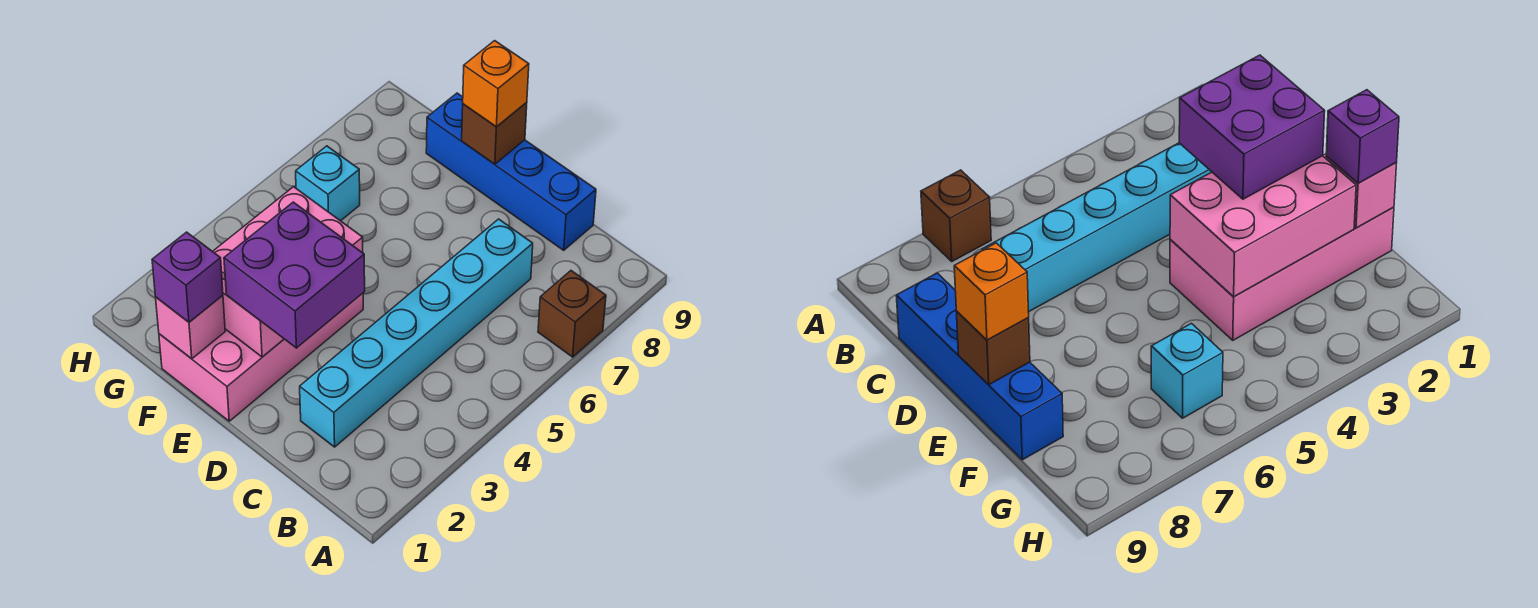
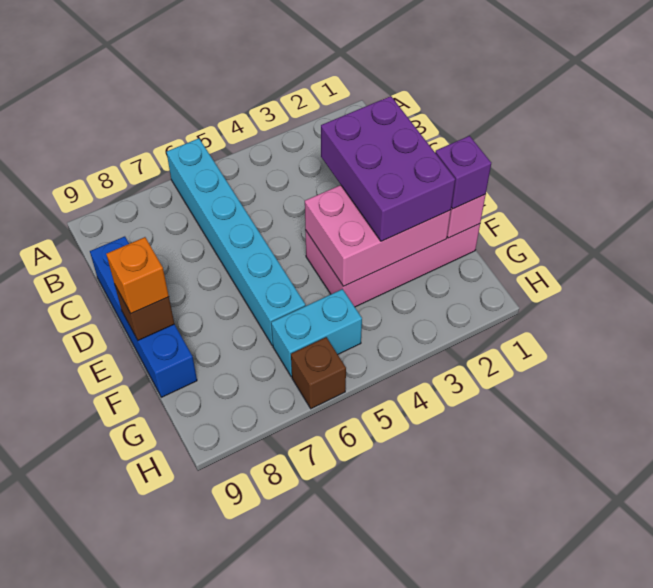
brown 1x1 brick [538,271,606,357] -> brown 1x1 brick moved to [291,337,346,409]
cyan 1x6 brick [300,219,533,447] -> cyan 1x6 brick turned to [167,138,305,345]
purple 2x2 brick [224,202,365,348] -> purple 2x3 brick [321,96,455,241]
cyan 1x1 brick [296,146,360,221] -> cyan 1x2 brick [271,289,362,377]

